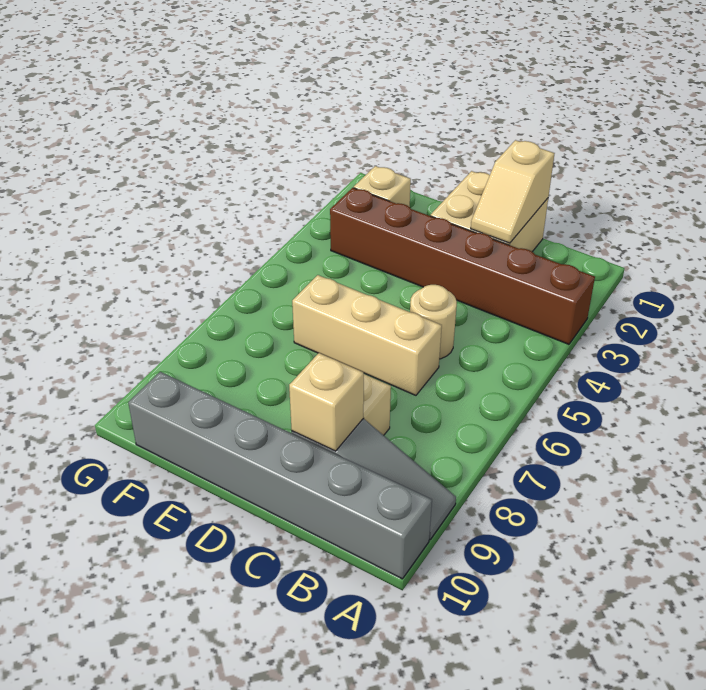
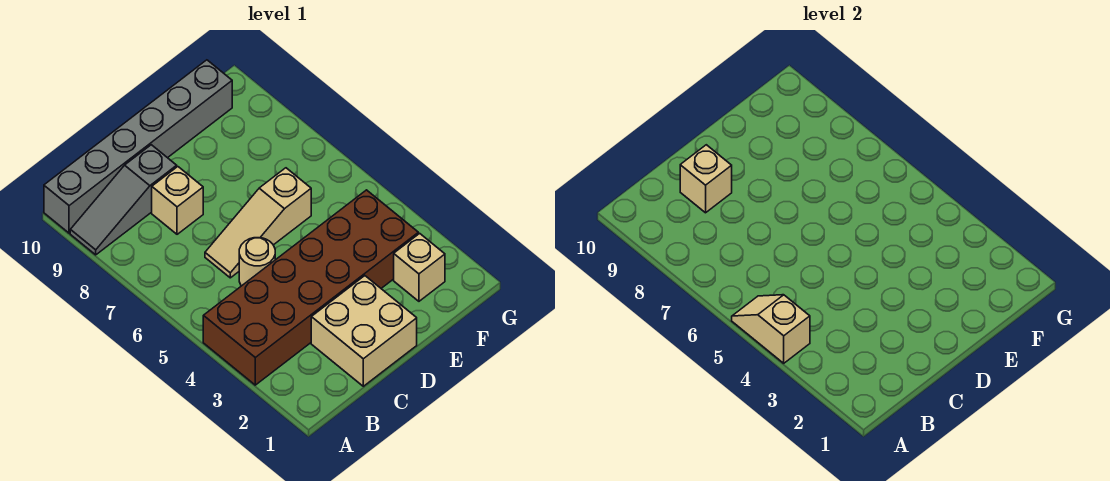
brown 1x6 brick [330,188,595,344] -> brown 2x6 brick [203,190,418,385]
tan 1x2 slope [471,140,555,243] -> tan 1x2 slope moved to [732,295,810,363]
tan 1x3 brick [292,275,442,395] -> tan 1x3 slope [205,168,311,278]

